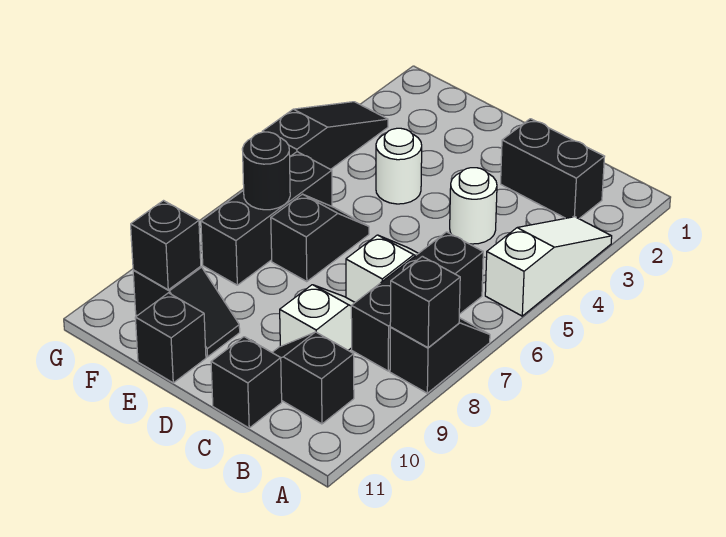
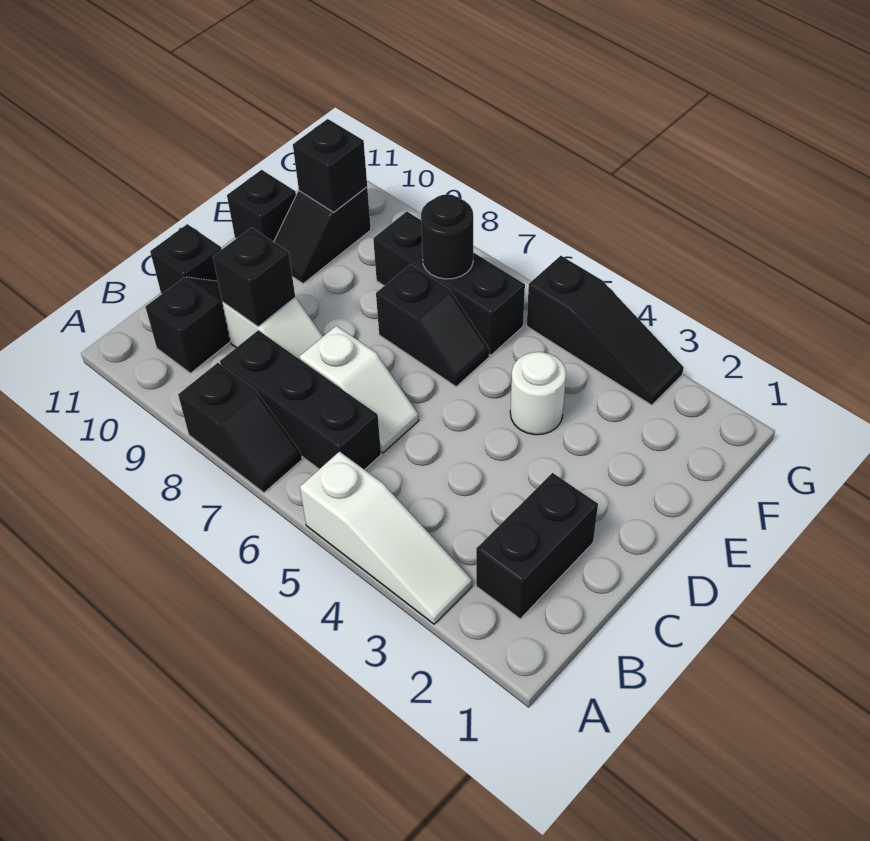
black 1x1 brick [390,256,460,348] -> black 1x1 brick moved to [213,227,295,327]
white 1x1 round brick [450,168,497,244] -> none

